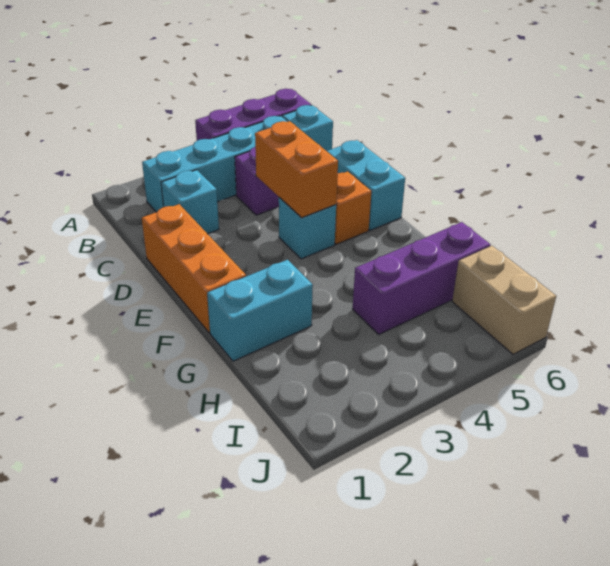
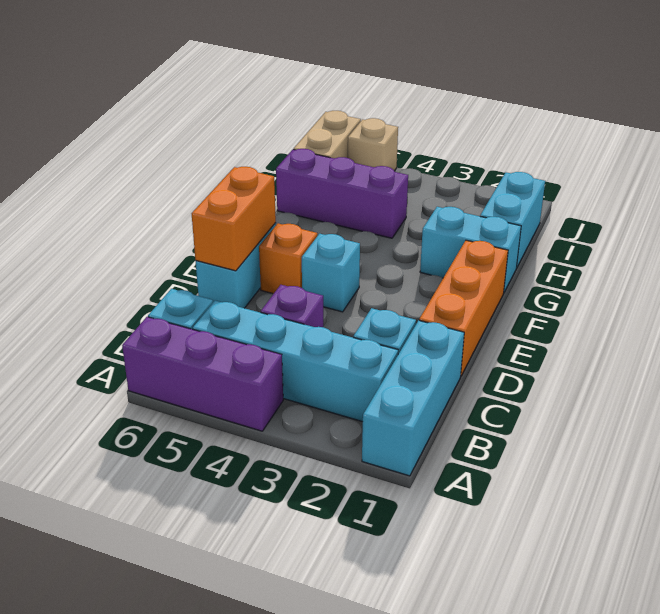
none -> cyan 1x3 brick [362,321,464,476]
orange 1x2 brick [255,121,338,218] -> orange 1x2 brick moved to [192,167,276,271]
none -> cyan 1x2 brick [480,172,545,268]
none -> tan 1x1 brick [348,118,398,171]

